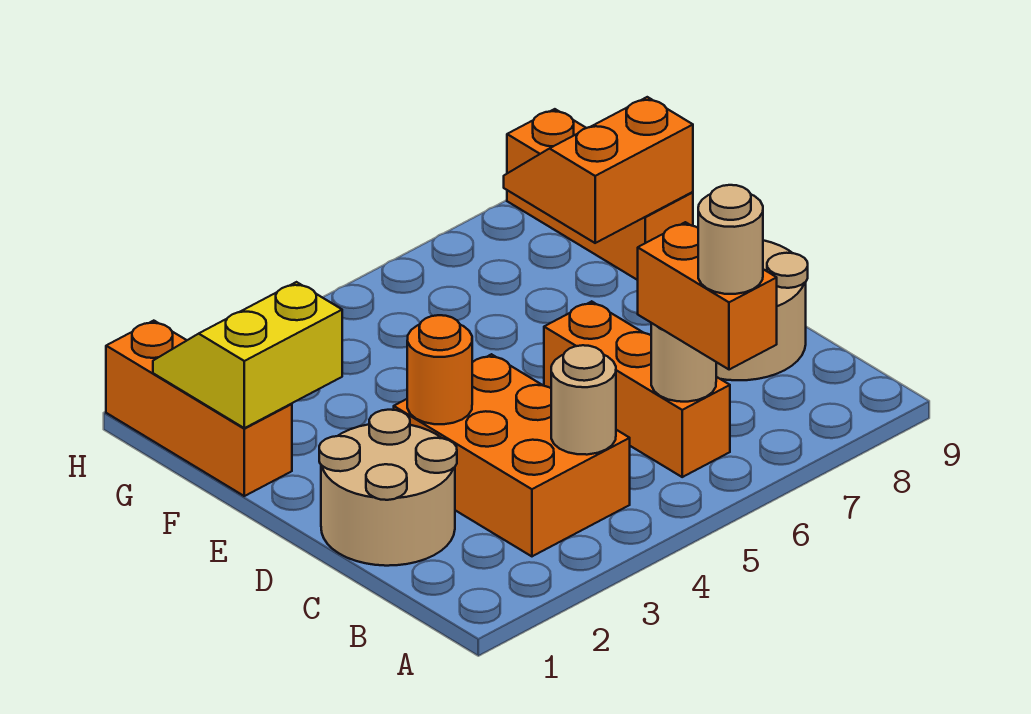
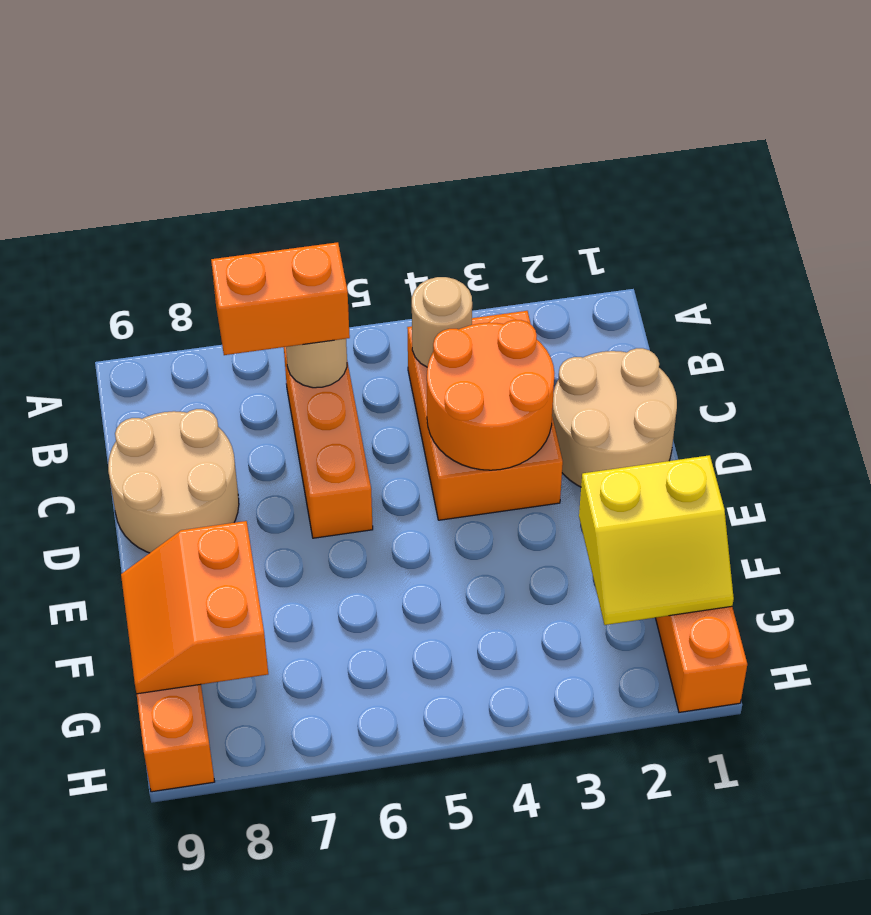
orange 1x2 brick [638,222,777,370] -> orange 1x2 brick turned to [211,242,350,355]
tan 1x1 round brick [698,185,763,294] -> none
orange 1x1 round brick [407,315,472,424] -> orange 2x2 round brick [427,320,554,470]
orange 2x2 slope [504,97,693,243] -> orange 2x2 slope turned to [121,521,268,694]

